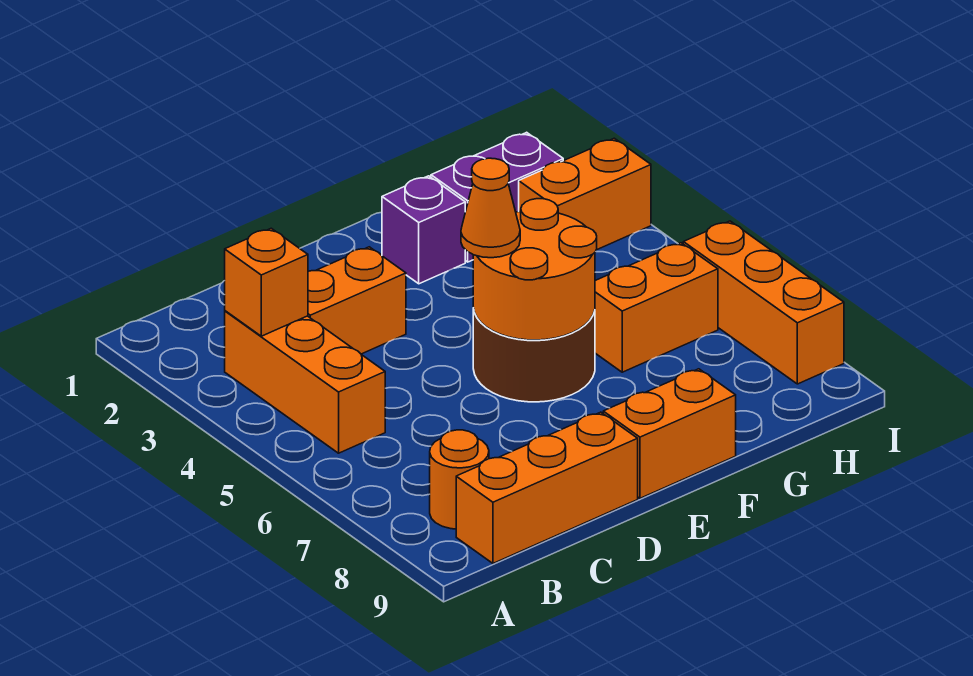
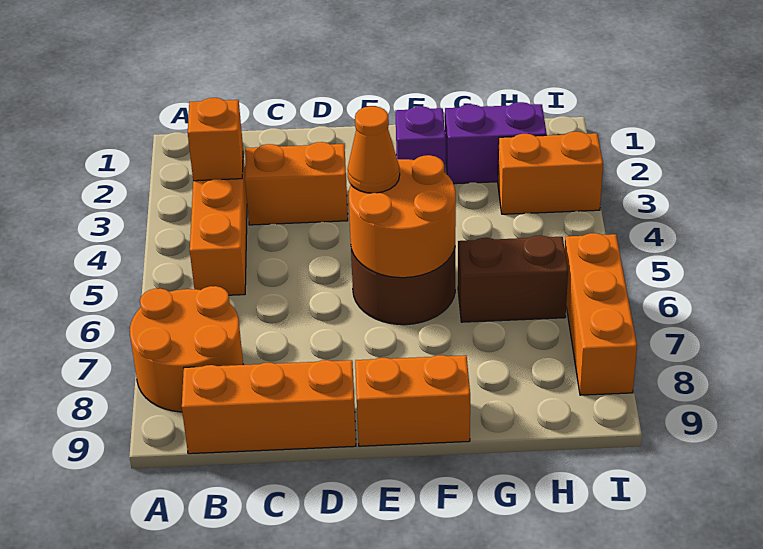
orange 1x1 round brick [430,430,489,529] -> orange 2x2 round brick [130,286,243,412]
orange 1x2 brick [595,243,718,372] -> brown 1x2 brick [458,235,568,322]

